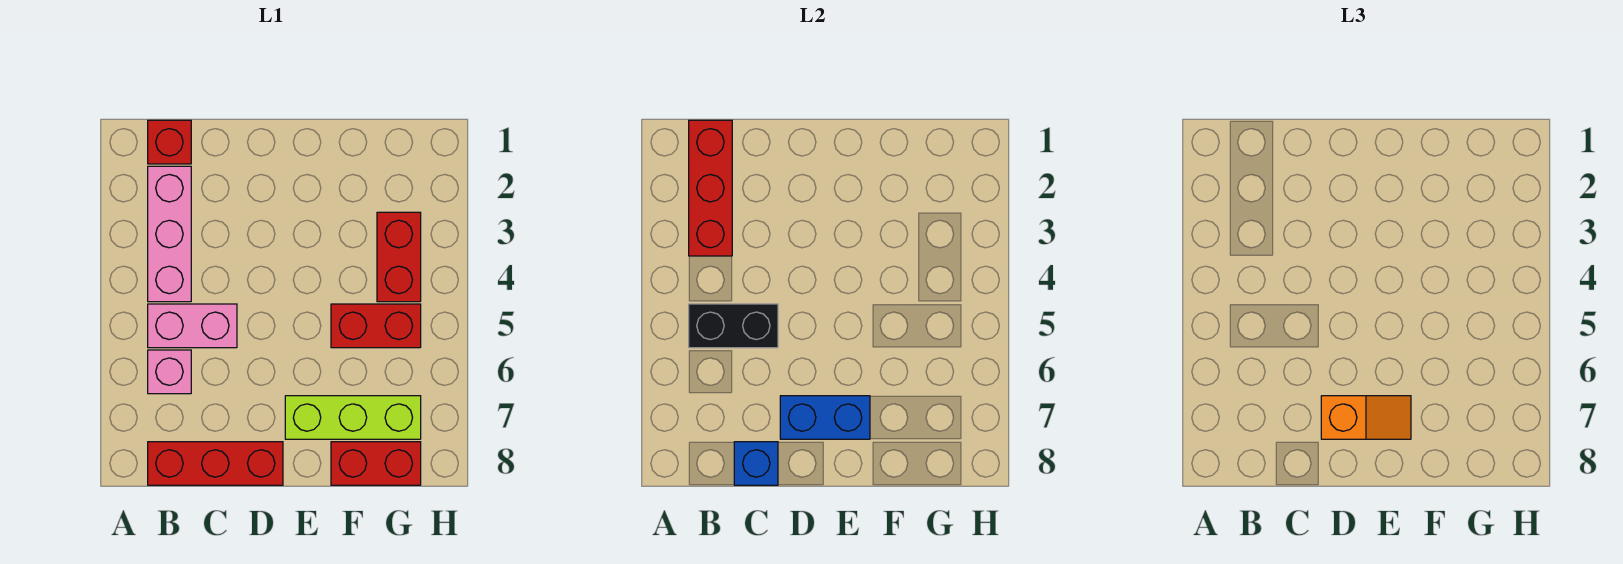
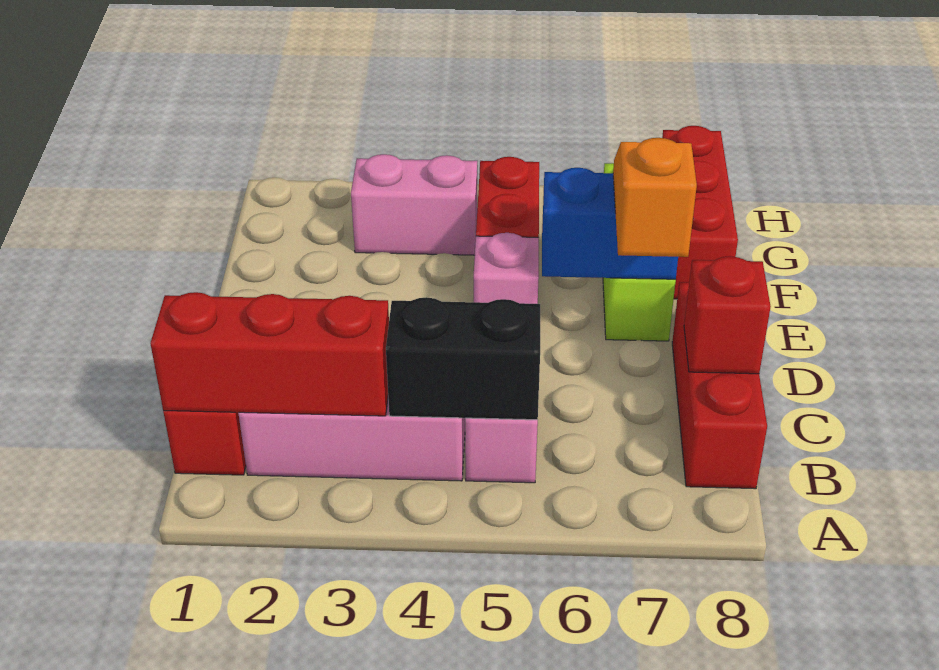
black 1x2 brick [689,304,778,348] -> black 1x2 brick turned to [386,297,540,420]
pink 1x1 brick [148,350,191,394] -> pink 1x1 brick moved to [474,233,539,304]
blue 1x1 brick [734,442,778,485] -> red 1x1 brick [684,256,771,374]
blue 1x2 brick [780,396,870,439] -> blue 1x2 brick turned to [542,168,678,279]
red 1x2 brick [331,442,421,485] -> red 1x3 brick [662,126,738,299]
red 1x2 brick [377,212,421,302] -> pink 1x2 brick [351,154,477,255]

